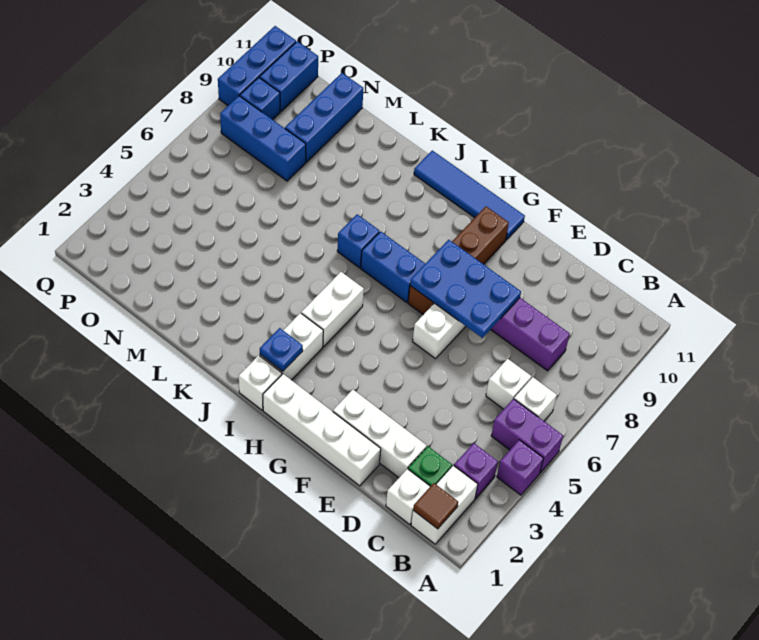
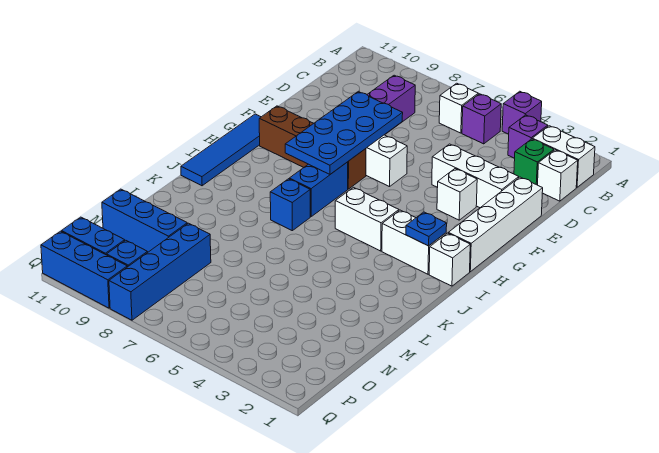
purple 1x2 brick [491,399,563,473] -> purple 1x1 brick [462,94,501,144]
brown 1x1 tile [413,483,458,529] -> none
white 1x1 brick [486,359,531,409] -> white 1x1 brick moved to [437,169,477,220]
white 1x3 brick [333,390,427,478] -> white 1x3 brick turned to [432,144,519,208]
blue 2x3 plate [410,240,521,338] -> blue 2x4 plate [285,92,403,174]
blue 1x3 brick [220,96,306,181] -> blue 1x4 brick [109,223,211,320]

